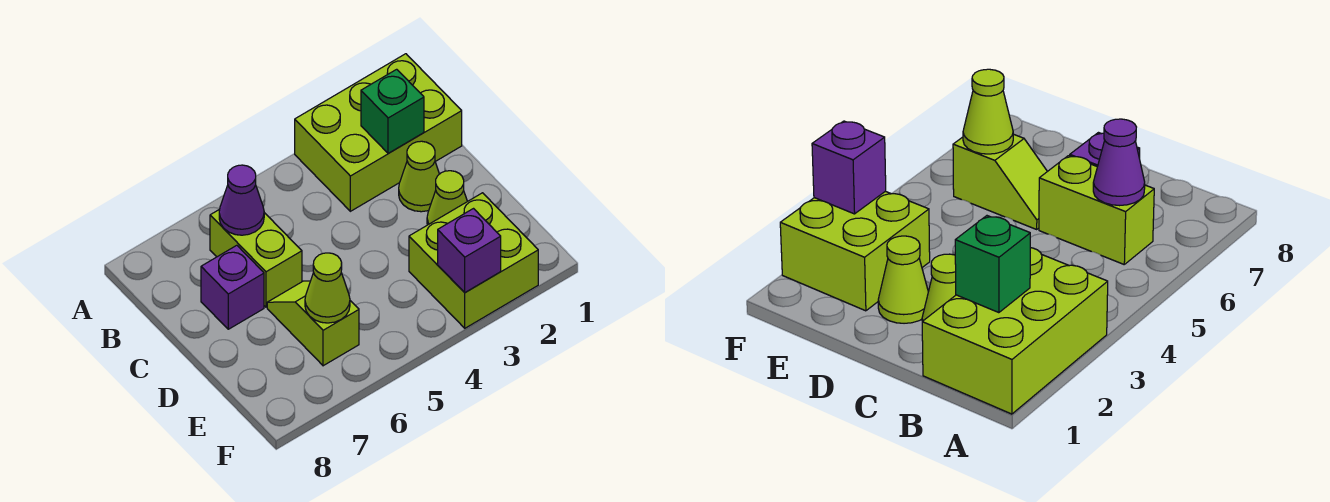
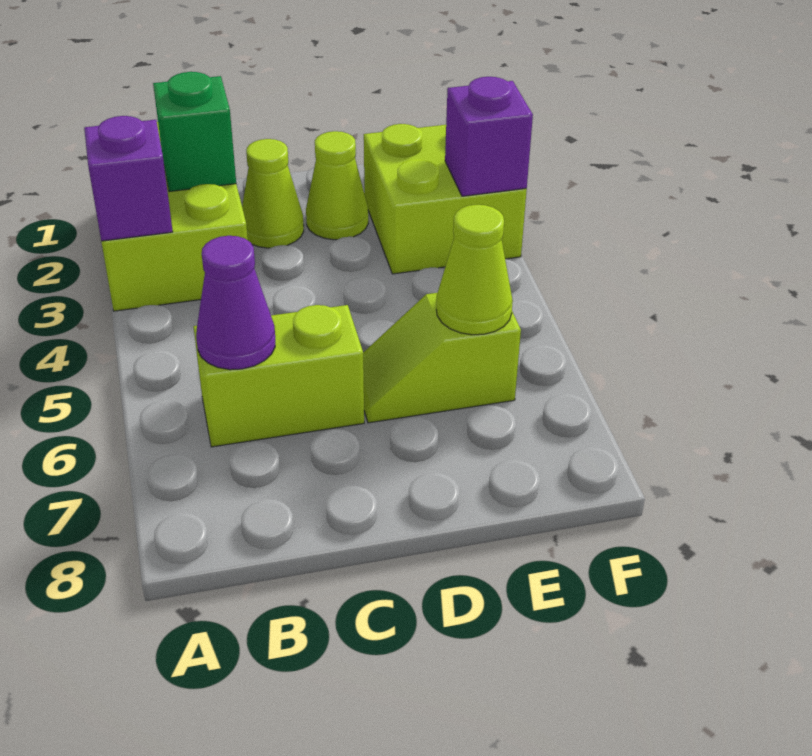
purple 1x1 brick [201,245,264,329] -> purple 1x1 brick moved to [84,116,173,241]

